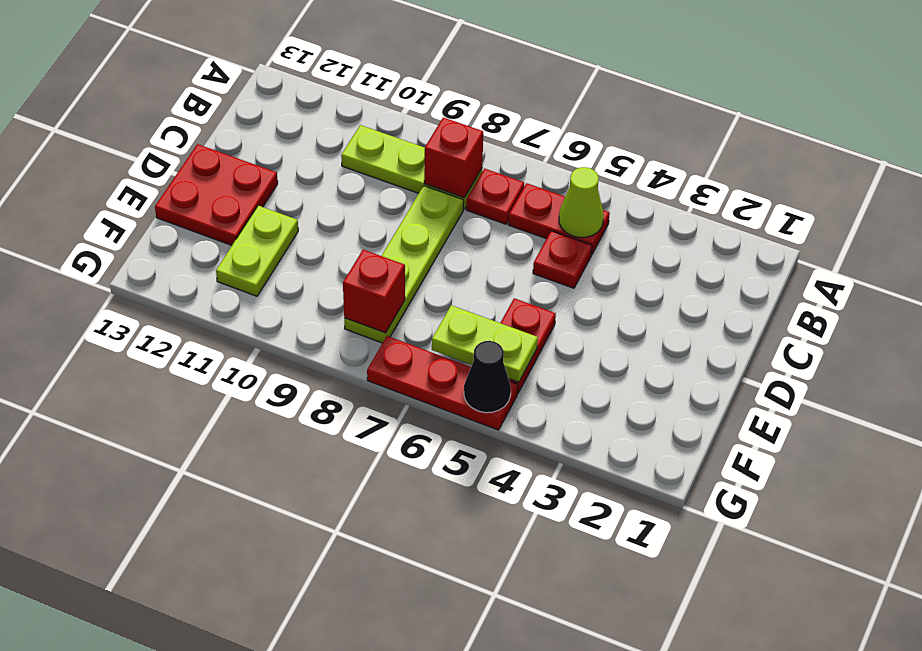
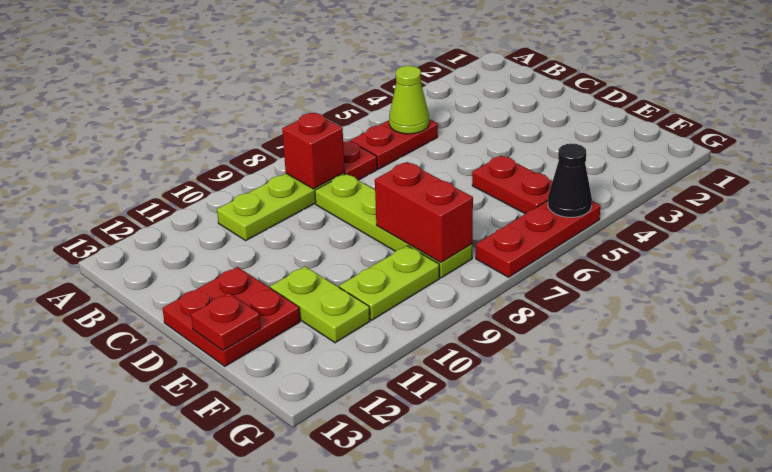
red 1x1 plate [533,231,592,288] -> red 1x1 plate moved to [191,293,261,351]
lime 1x2 plate [432,305,538,382] -> lime 1x2 plate moved to [339,246,439,320]
red 1x1 brick [343,250,405,333] -> red 1x2 brick [375,162,473,262]

